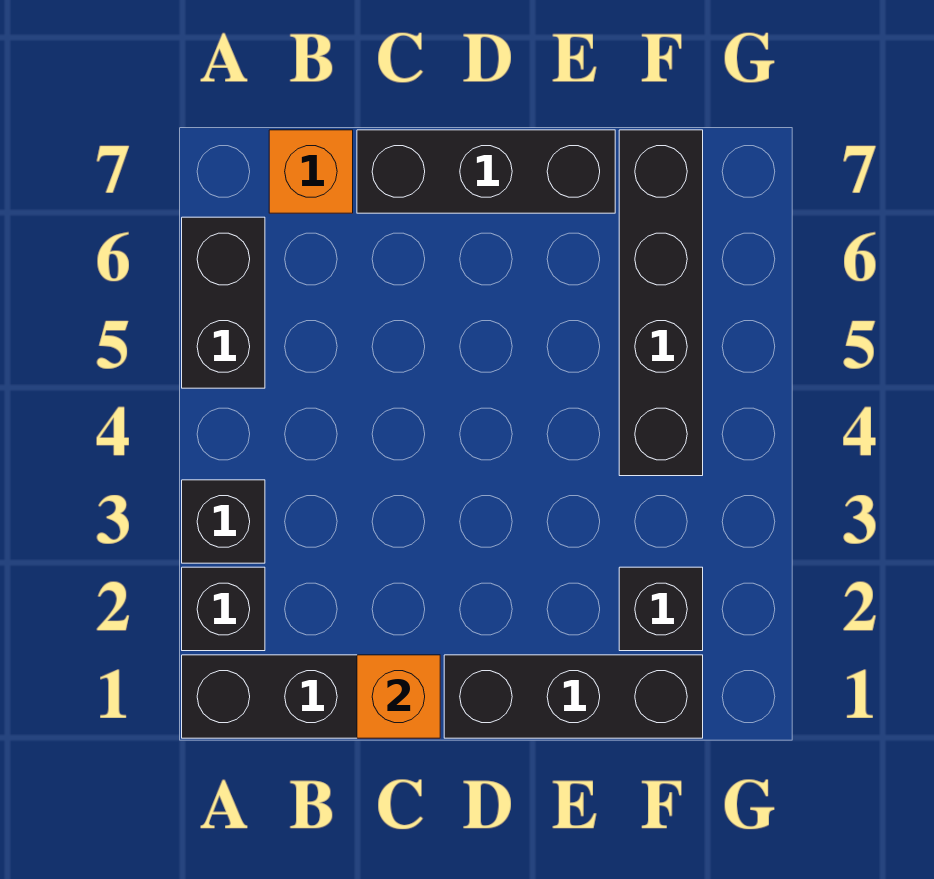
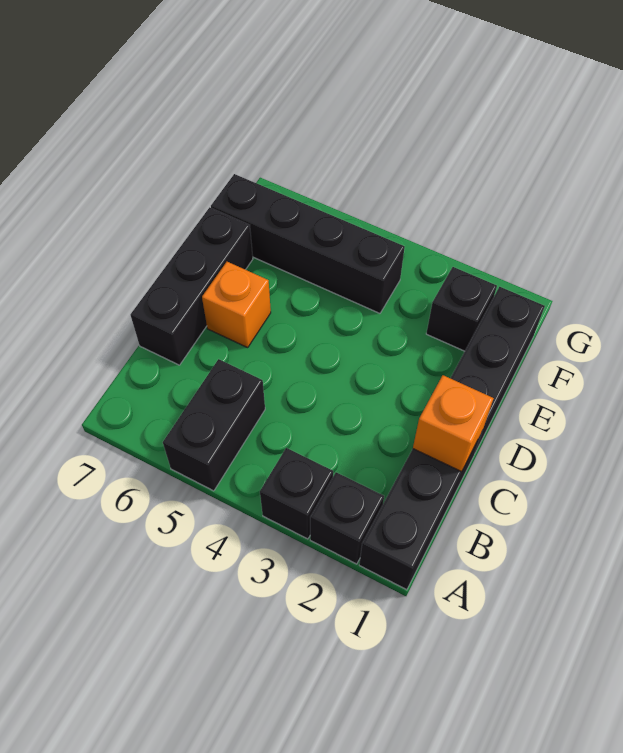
black 1x2 brick [182,217,265,388] -> black 1x2 brick turned to [163,359,265,491]
orange 1x1 brick [269,130,353,213] -> orange 1x1 brick moved to [202,262,271,348]

